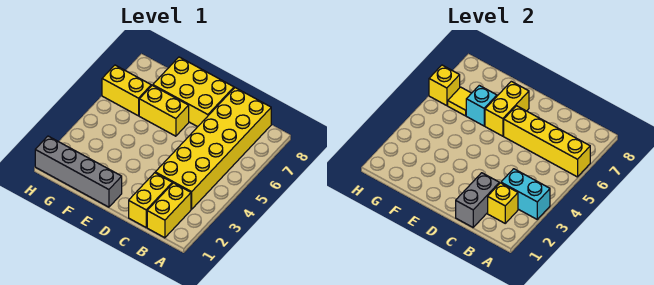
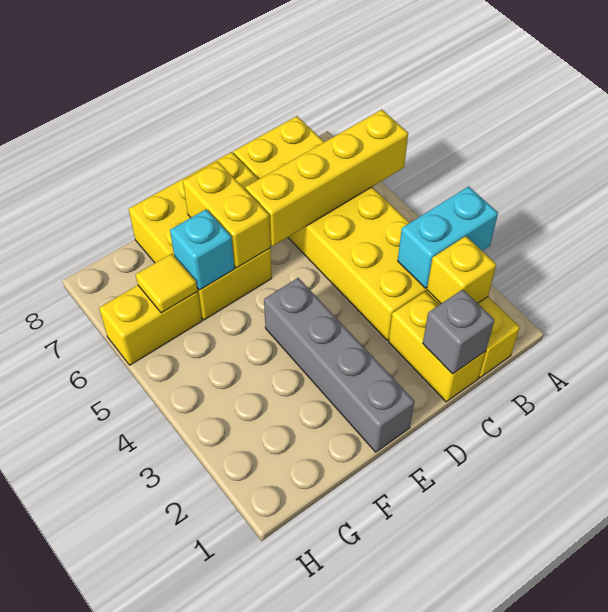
grey 1x2 brick [456,173,499,227] -> grey 1x1 brick [423,289,494,374]
grey 1x4 brick [35,136,122,207] -> grey 1x4 brick turned to [264,278,415,452]
yellow 1x1 brick [429,65,460,106] -> none

